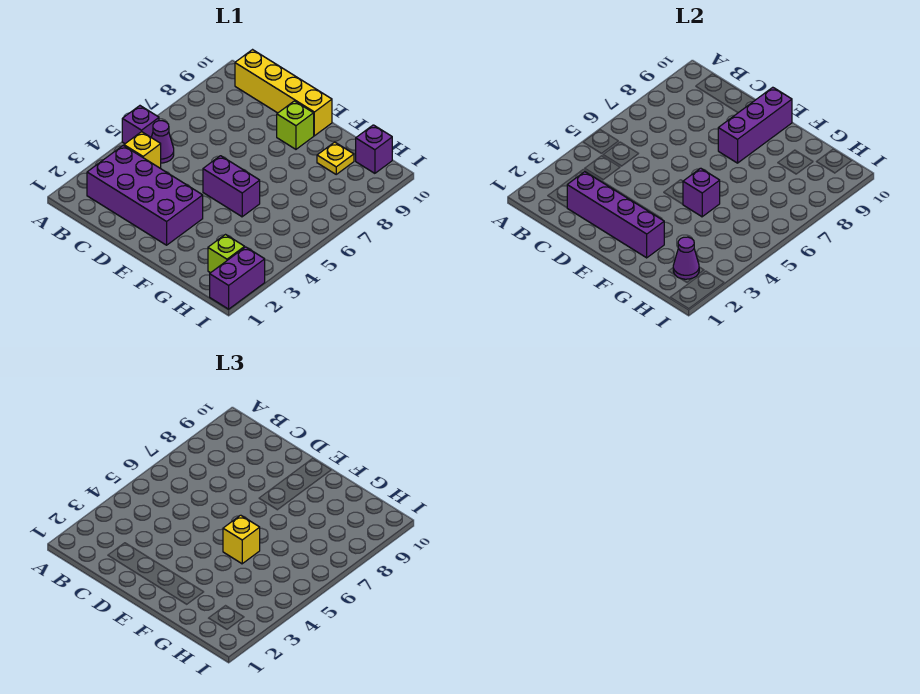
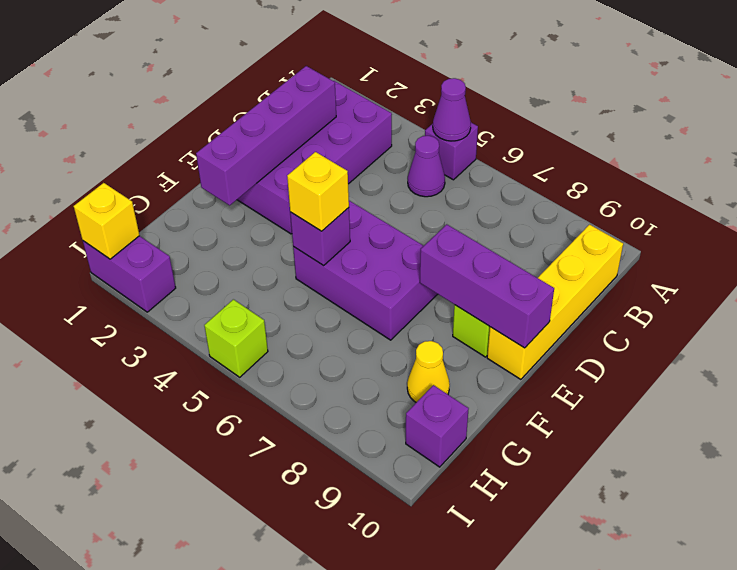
yellow 1x1 brick [124,132,161,168] -> yellow 1x1 brick moved to [74,183,139,259]
purple 1x2 brick [203,156,260,217] -> purple 2x3 brick [293,201,438,340]
yellow 1x1 plate [317,142,354,174] -> yellow 1x1 cone [407,341,450,402]
lime 1x1 brick [208,235,245,273] -> lime 1x1 brick moved to [204,299,268,377]
purple 1x1 cone [673,237,699,279] -> purple 1x1 cone moved to [433,78,471,141]

